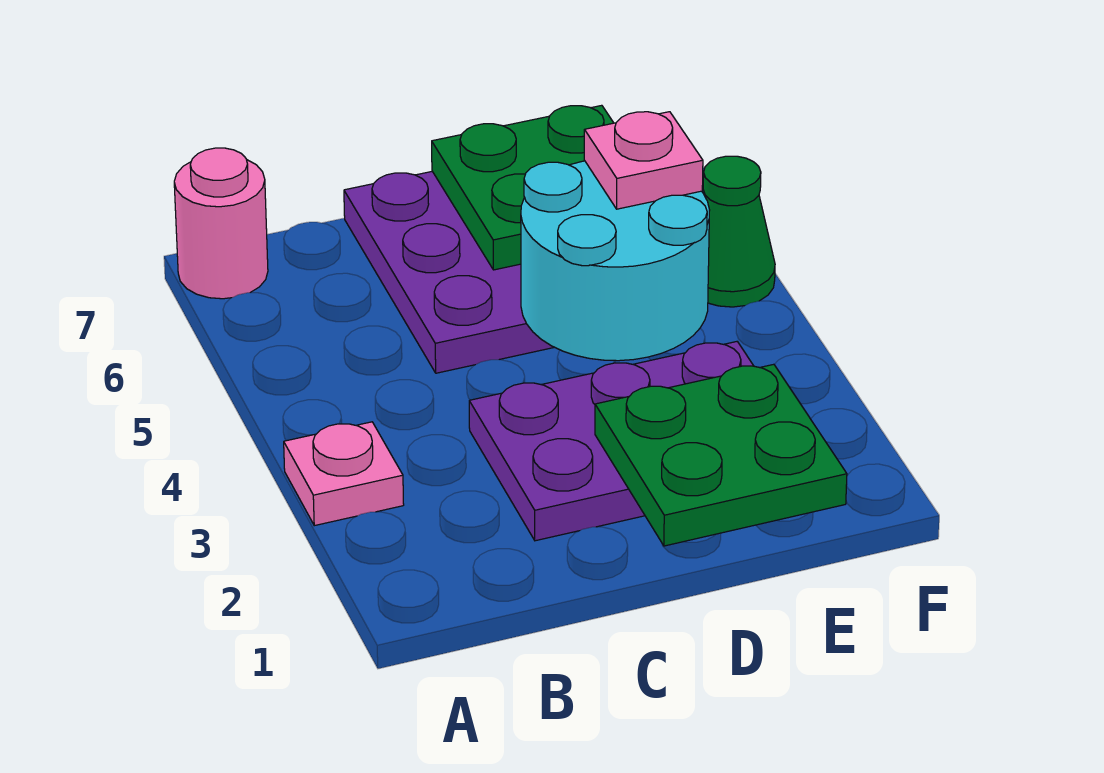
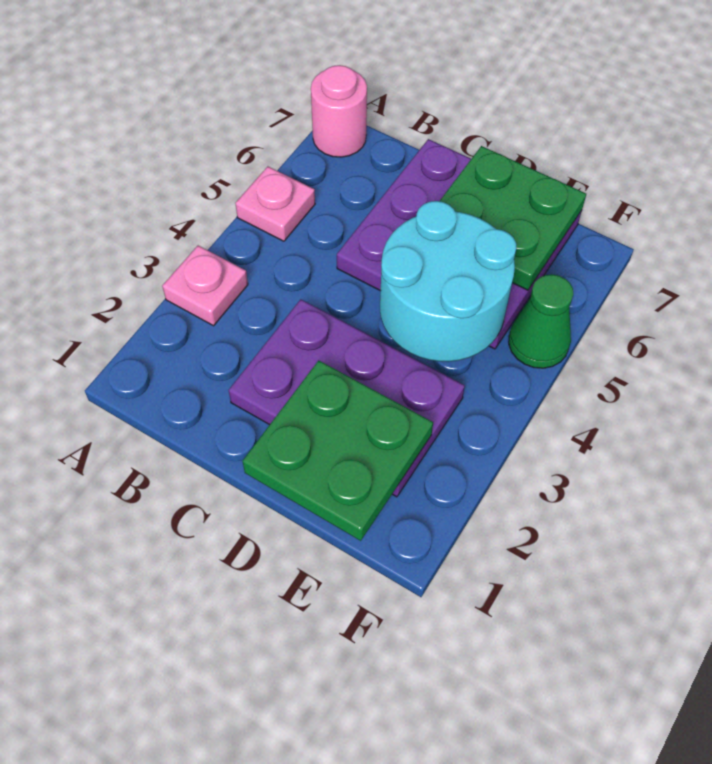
pink 1x1 plate [584,112,703,209] -> pink 1x1 plate moved to [235,167,315,241]

